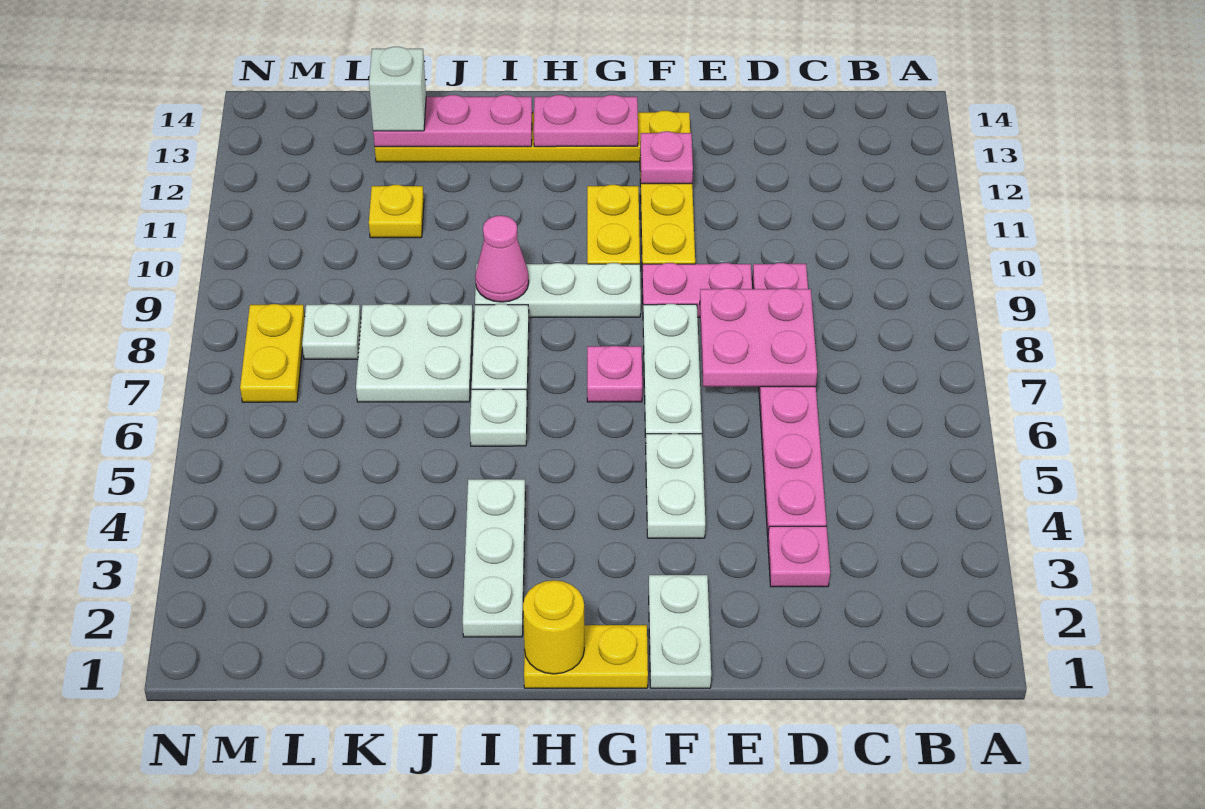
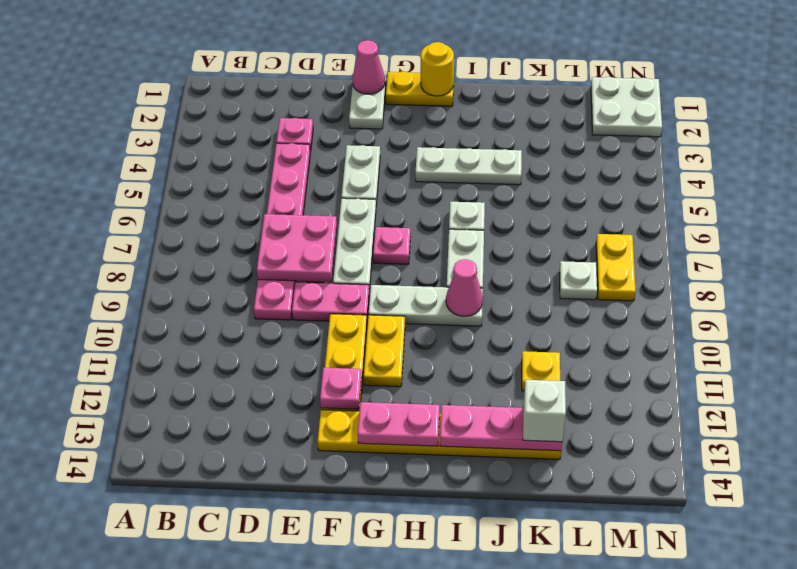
none -> pink 1x1 cone [352,40,385,94]
white 1x3 plate [463,479,525,637] -> white 1x3 plate turned to [416,147,522,185]
white 2x2 plate [356,304,473,402] -> white 2x2 plate moved to [591,77,662,137]

